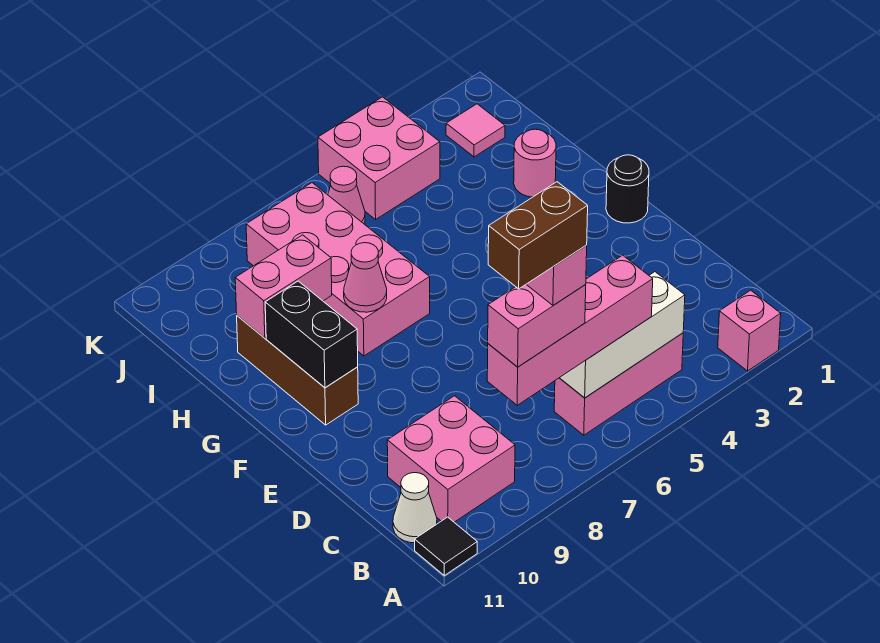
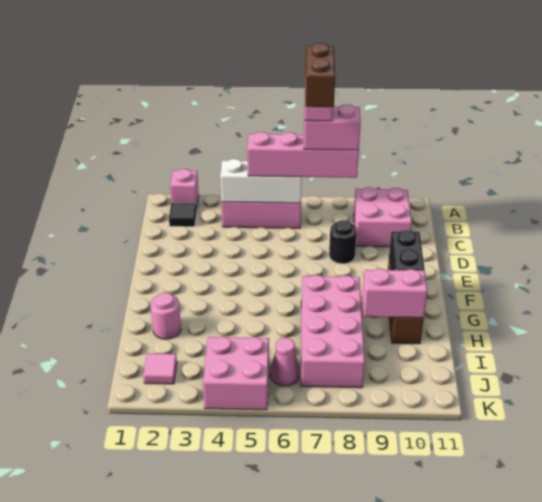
black 1x1 tile [415,517,477,575] -> black 1x1 tile moved to [169,203,197,227]
brown 1x2 brick [488,182,588,289] -> brown 1x2 brick turned to [305,43,335,107]
white 1x1 cone [393,473,437,543] -> none
black 1x1 round brick [606,155,649,223] -> black 1x1 round brick moved to [329,220,357,264]
pink 1x1 cone [344,243,387,312] -> none

